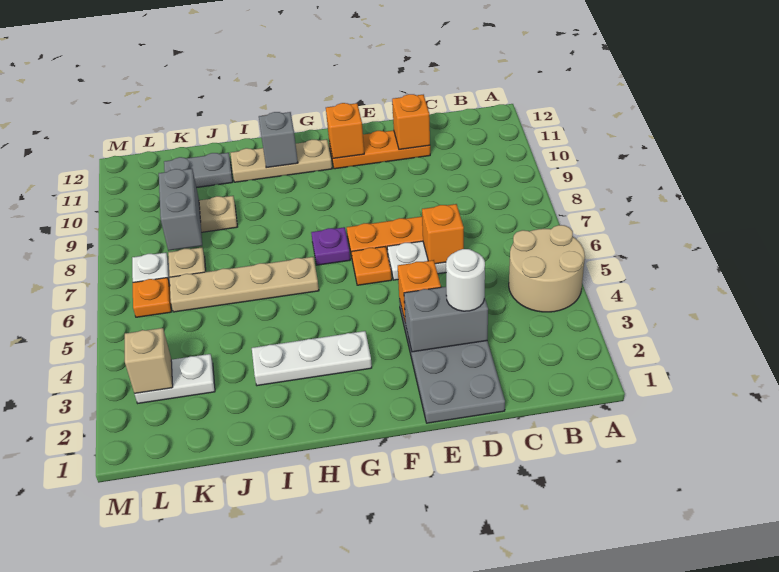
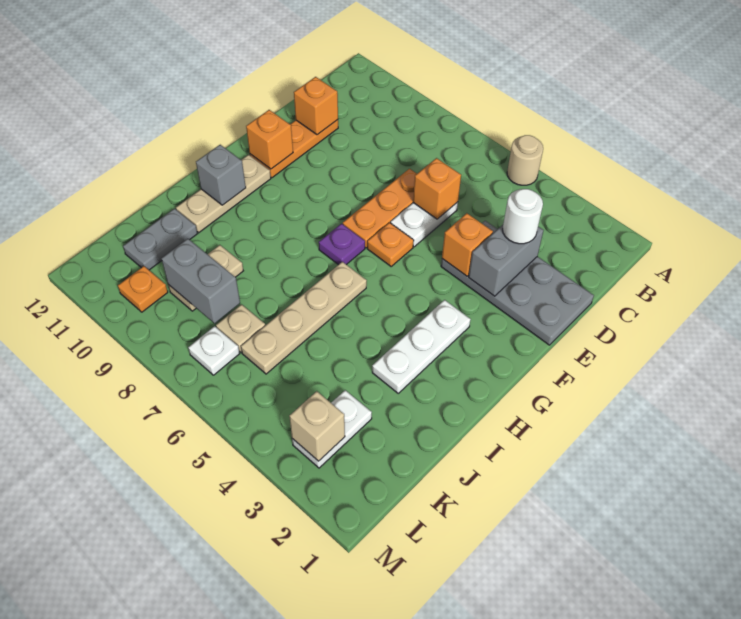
tan 2x2 round brick [509,225,585,312] -> tan 1x1 round brick [507,135,543,185]
orange 1x1 plate [133,278,171,317] -> orange 1x1 plate moved to [118,266,168,312]

